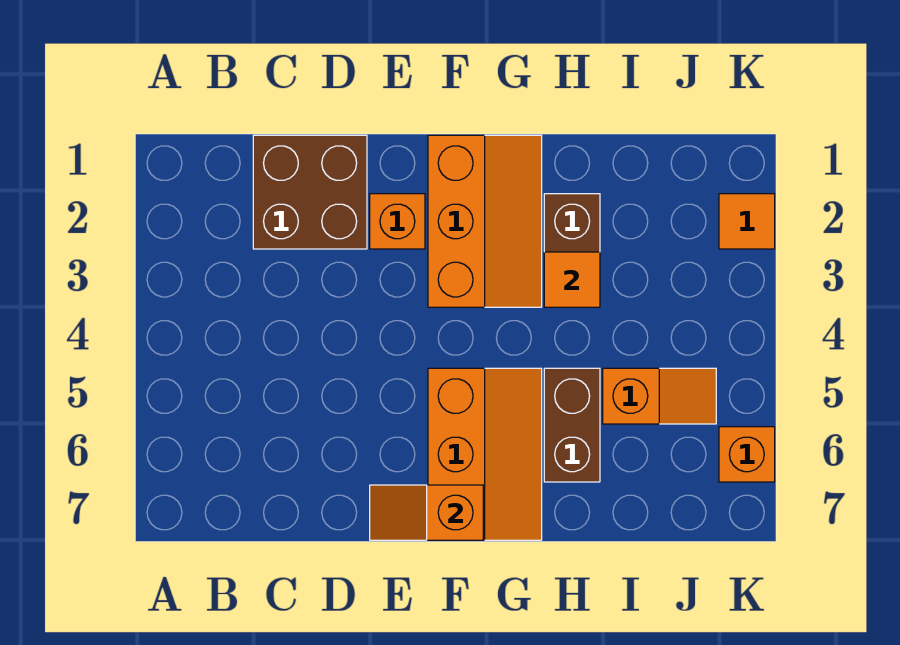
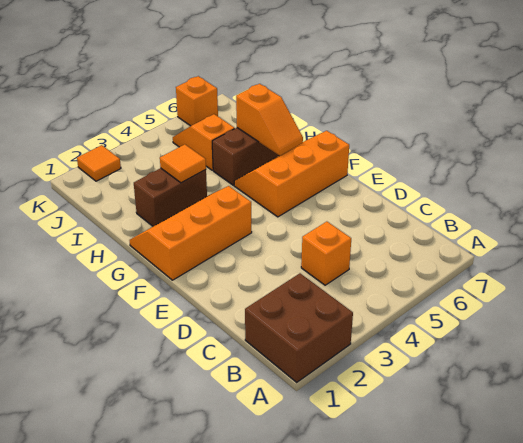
brown 2x2 brick [253,135,367,249] -> brown 2x2 brick moved to [245,273,353,382]
orange 1x1 brick [370,194,425,249] -> orange 1x1 brick moved to [301,222,351,285]
orange 1x2 slope [370,485,483,540] -> orange 1x2 slope moved to [236,84,303,156]

